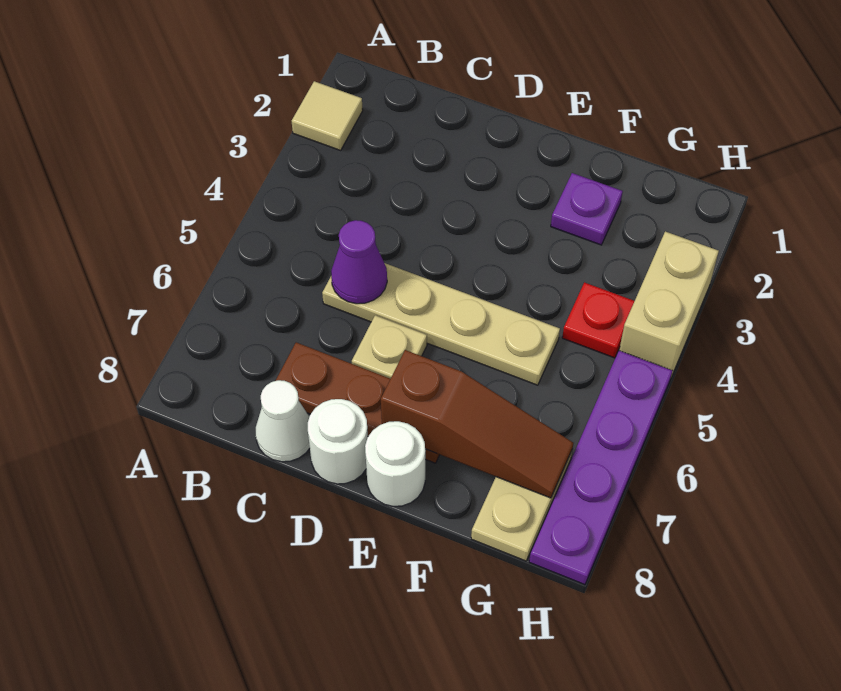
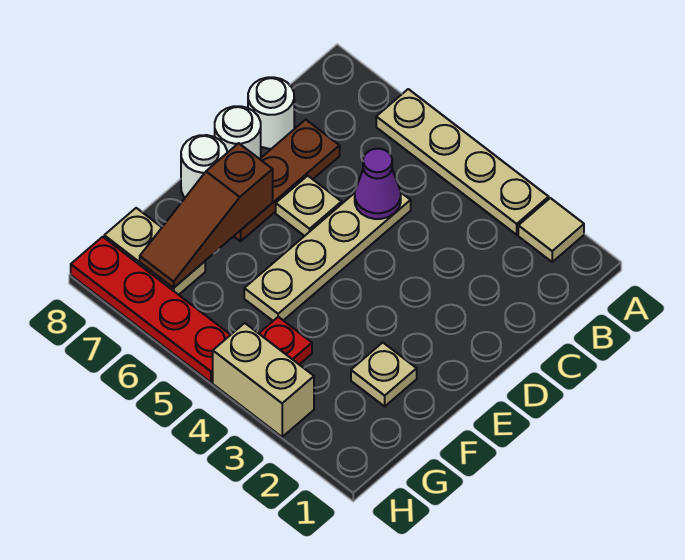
none -> tan 1x4 plate [376,89,549,235]
white 1x1 cone [256,380,310,462] -> white 1x1 round brick [248,77,294,149]
purple 1x1 plate [551,173,623,245] -> tan 1x1 plate [351,343,417,406]
purple 1x4 plate [529,351,672,585] -> red 1x4 plate [71,237,230,382]

